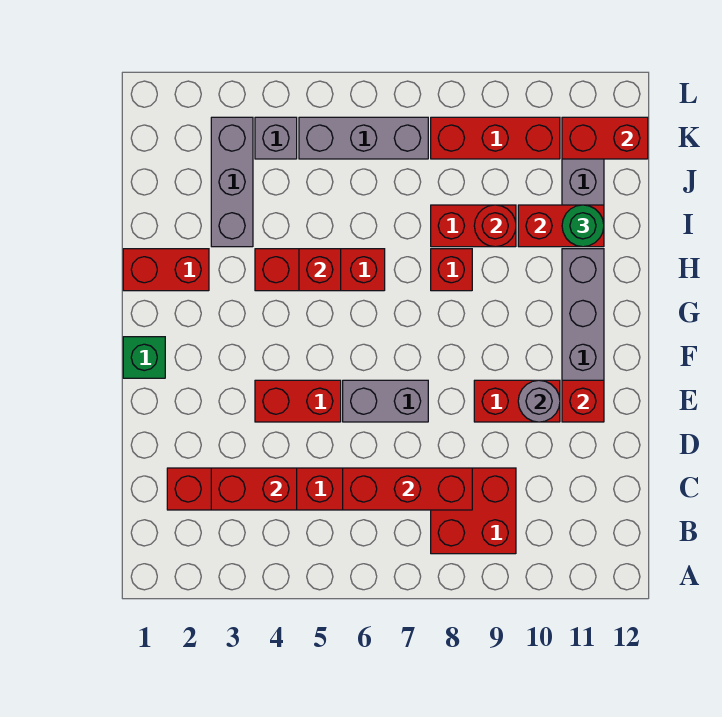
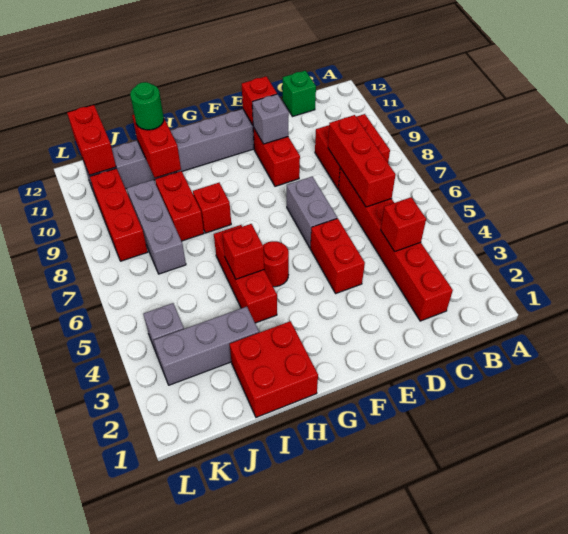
red 1x2 brick [211,468,297,510] -> red 1x1 brick [381,197,426,251]
grey 1x1 round brick [518,380,560,422] -> grey 1x1 brick [252,94,289,144]
green 1x1 brick [123,337,165,378] -> green 1x1 brick moved to [283,71,316,117]
red 1x2 brick [123,249,209,291] -> red 2x2 brick [230,321,318,417]
red 1x1 round brick [474,205,516,247] -> red 1x1 round brick moved to [263,241,289,287]
grey 1x3 brick [299,117,428,159] -> grey 1x3 brick moved to [127,180,186,274]

